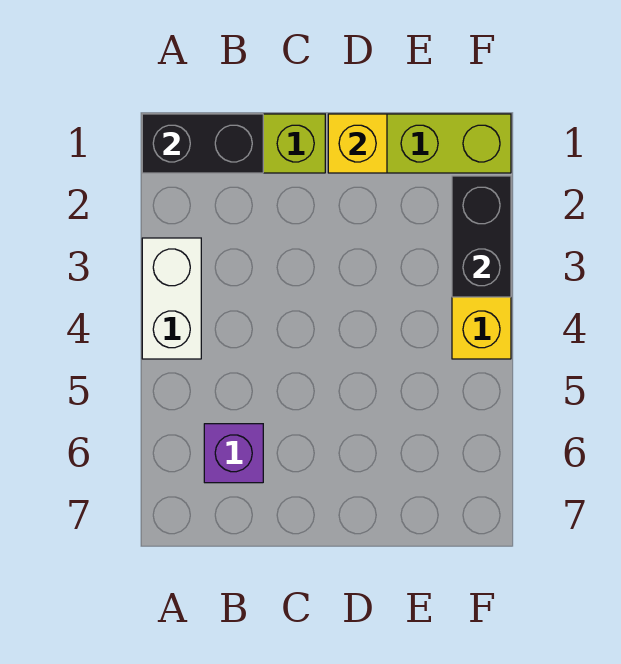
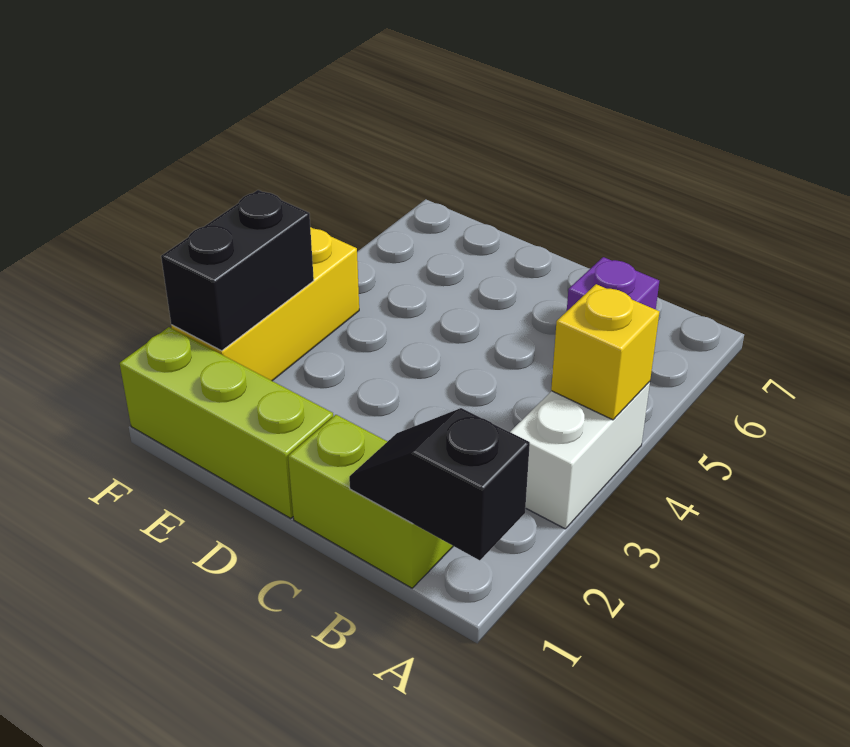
black 1x2 brick [142,114,263,173] -> black 1x2 slope [349,408,530,560]
yellow 1x1 brick [328,114,387,173] -> yellow 1x1 brick moved to [551,284,660,420]

